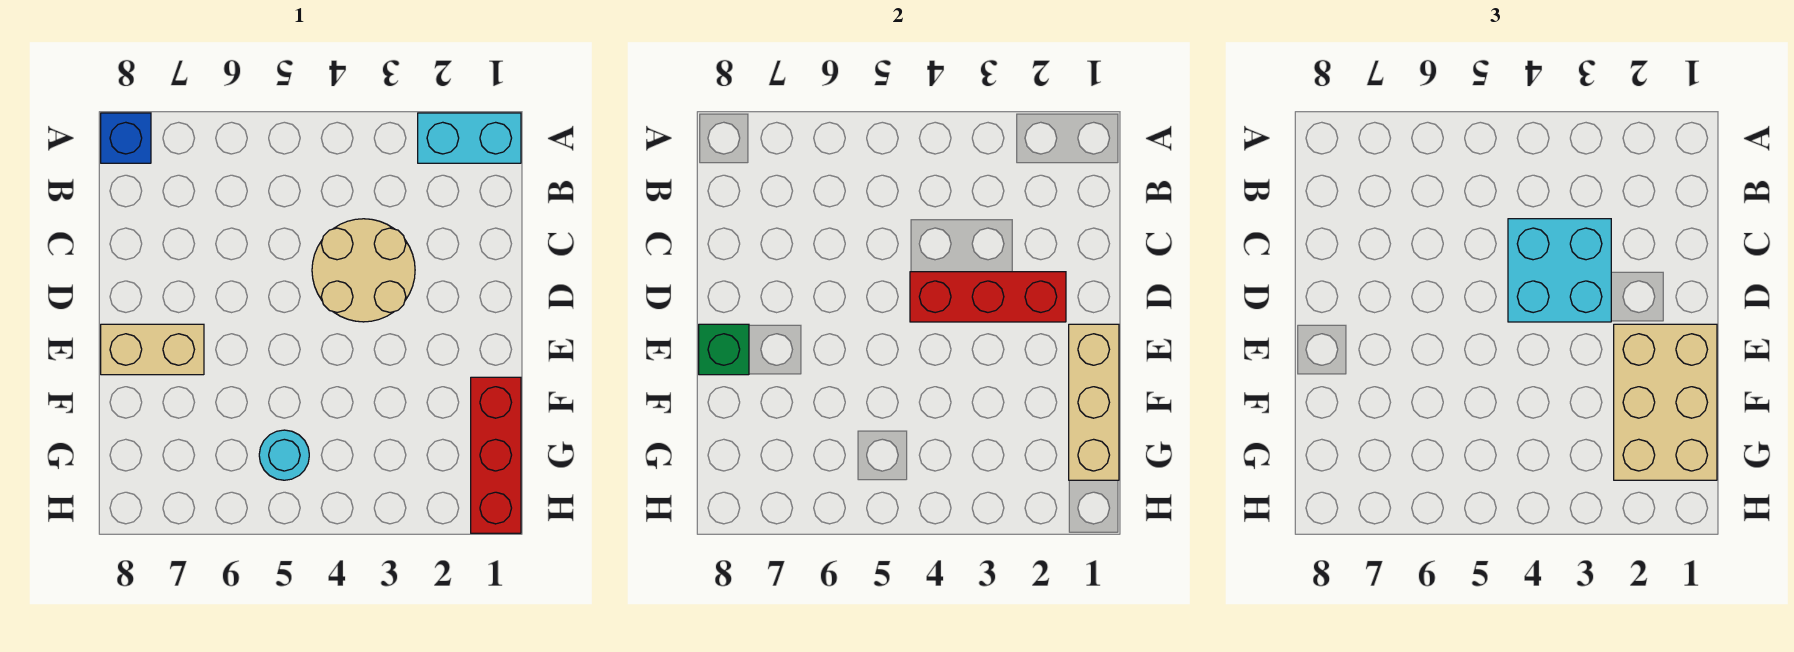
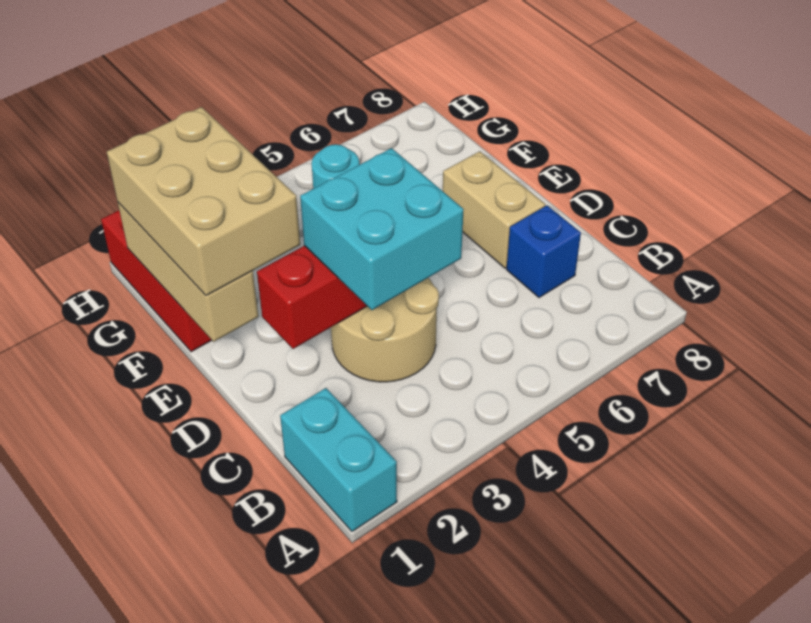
cyan 1x2 brick [418,113,521,163] -> cyan 1x2 brick turned to [280,388,397,531]
blue 1x1 brick [101,113,151,163] -> blue 1x1 brick moved to [506,206,581,298]
tan 1x2 brick [101,324,204,375] -> tan 1x2 brick turned to [443,151,545,268]
green 1x1 brick [699,324,749,375] -> none

